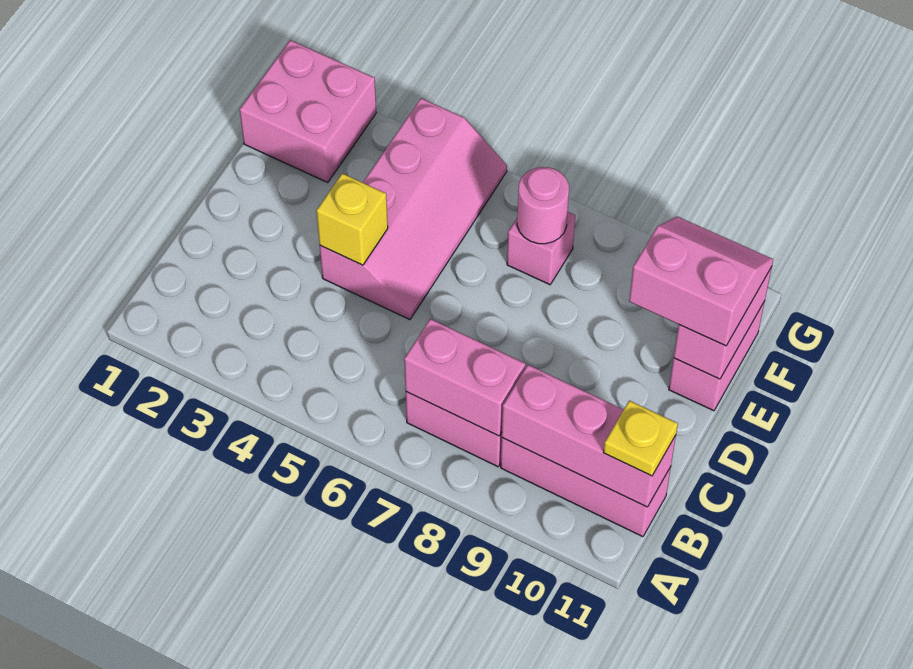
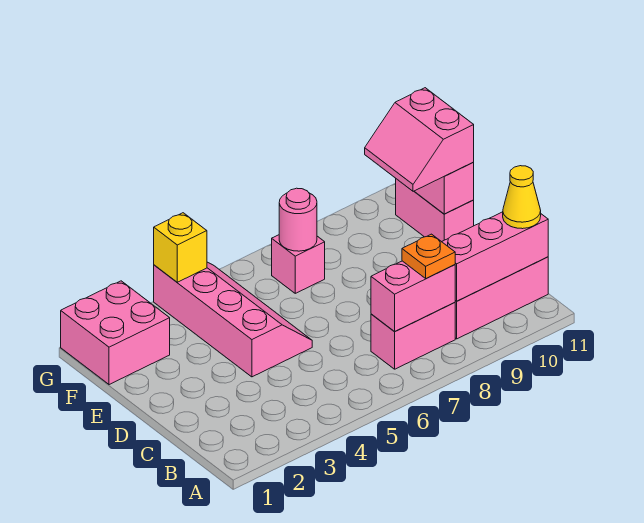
none -> orange 1x1 plate [402,234,455,279]
yellow 1x1 plate [603,401,678,476] -> yellow 1x1 cone [503,166,541,229]
yellow 1x1 brick [317,173,388,265] -> yellow 1x1 brick moved to [154,213,207,282]
pink 2x2 slope [629,217,773,346] -> pink 2x2 slope turned to [365,88,474,191]

